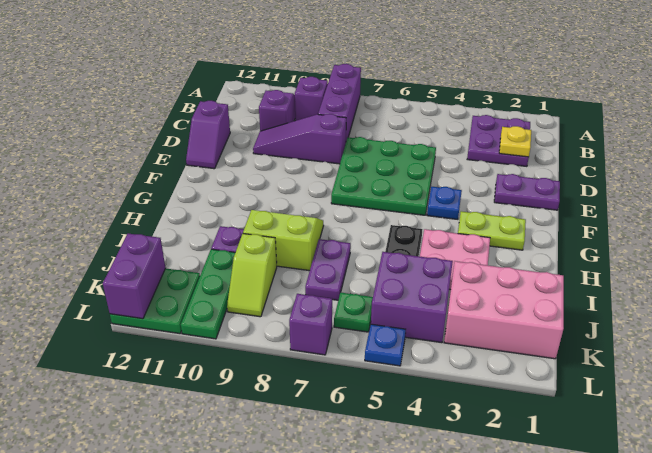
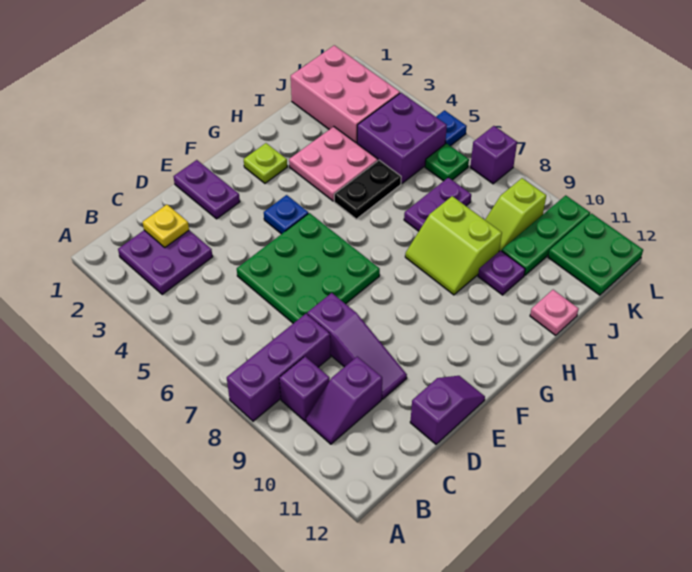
lime 1x2 plate [458,211,526,250] -> lime 1x1 plate [244,143,287,183]
none -> pink 1x1 plate [530,290,579,335]
lime 1x2 slope [227,234,277,317] -> lime 1x2 slope turned to [485,178,546,251]
purple 1x2 brick [103,233,165,319] -> none

